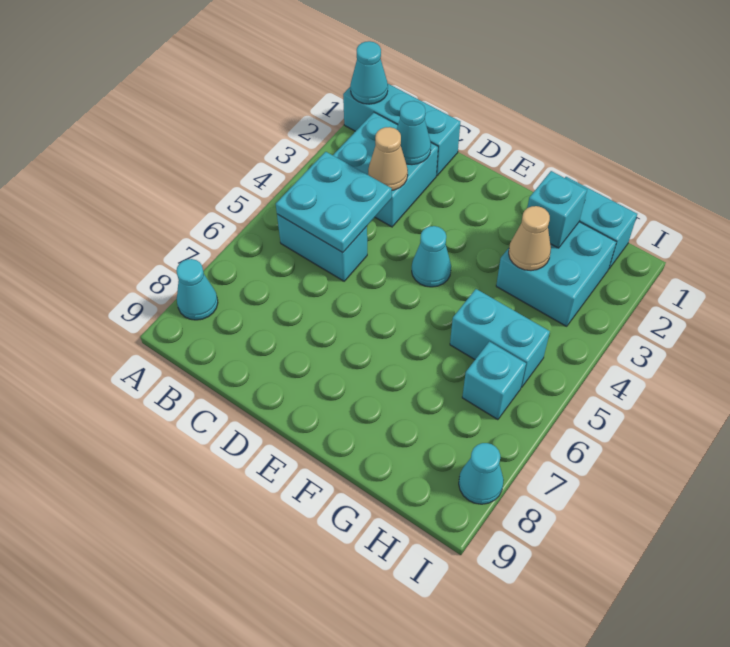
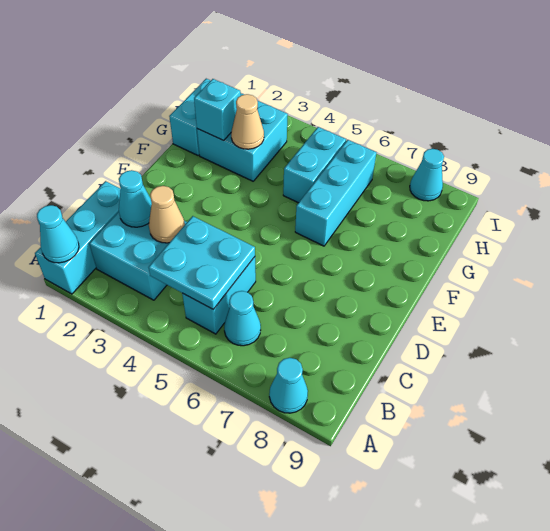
cyan 1x1 cone [412,226,451,287] -> cyan 1x1 cone moved to [224,291,261,346]
cyan 1x1 brick [462,342,526,420] -> cyan 1x3 brick [295,140,376,246]

